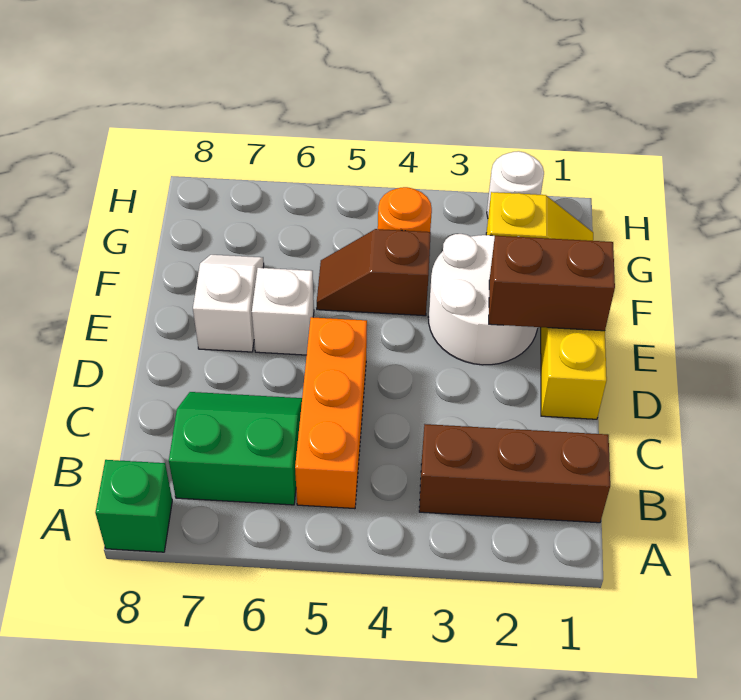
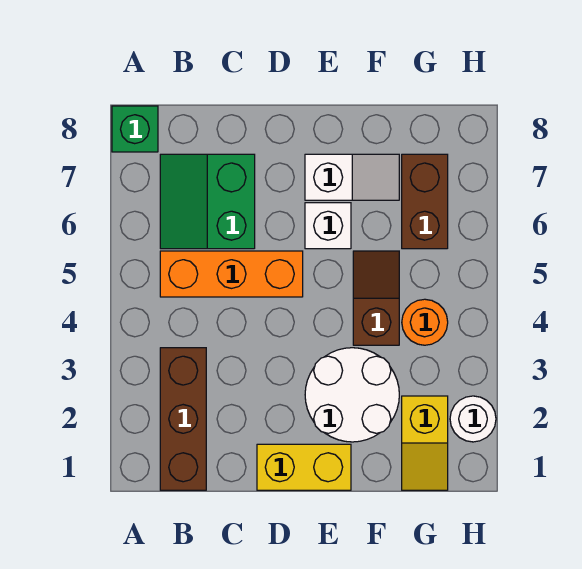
green 2x2 slope [169,392,302,505] -> green 2x2 slope turned to [160,154,255,249]
brown 1x2 brick [489,236,615,331] -> brown 1x2 brick moved to [402,154,448,249]

